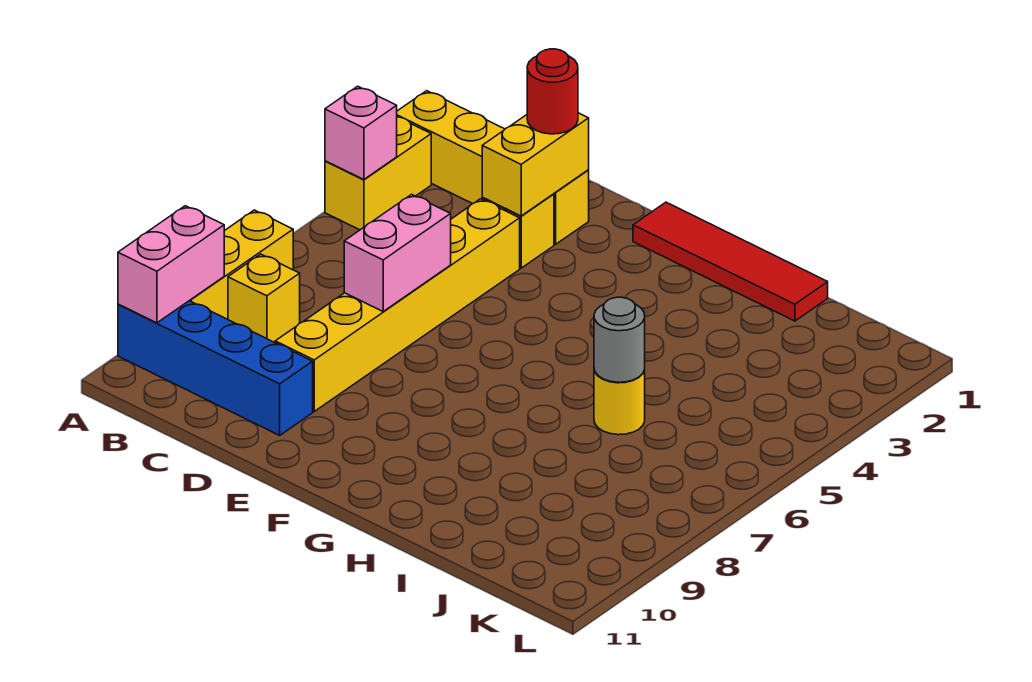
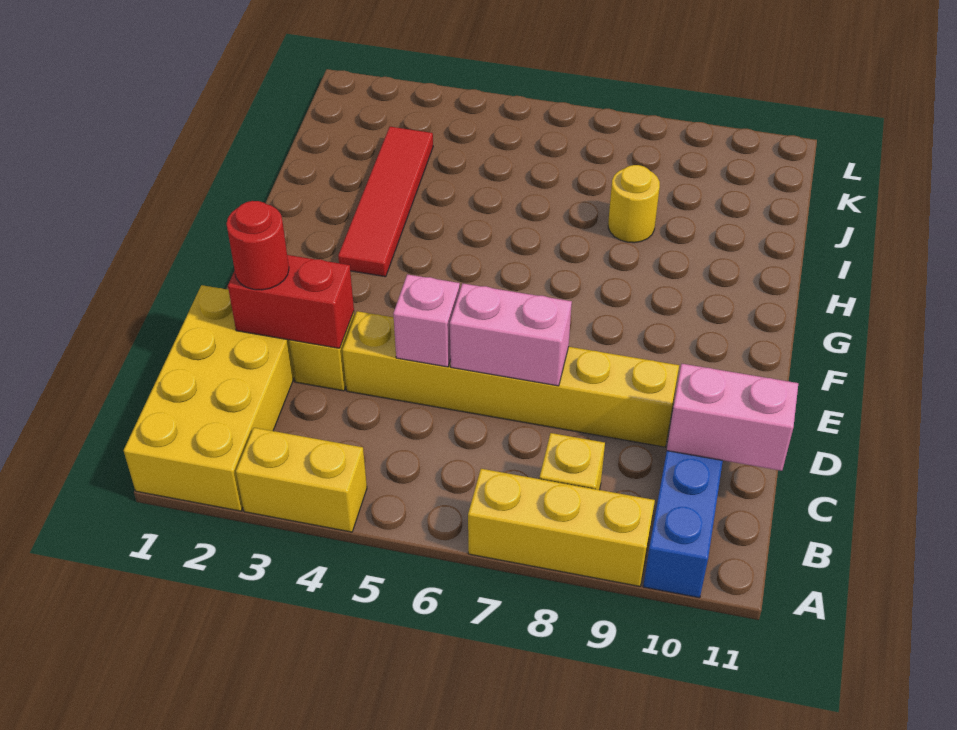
yellow 1x4 brick [397,91,589,244] -> yellow 2x4 brick [124,285,294,511]
pink 1x1 brick [325,86,397,180] -> pink 1x1 brick moved to [393,274,460,367]
pink 1x2 brick [118,206,224,323] -> pink 1x2 brick moved to [667,364,798,471]
yellow 1x2 brick [482,113,589,216] -> red 1x2 brick [228,255,354,348]
red 1x4 tile [633,202,828,321] -> red 1x4 tile moved to [338,127,433,277]
yellow 1x1 round brick [594,370,645,435] -> yellow 1x1 round brick moved to [608,165,660,243]
grey 1x1 round brick [594,297,645,382] -> none

